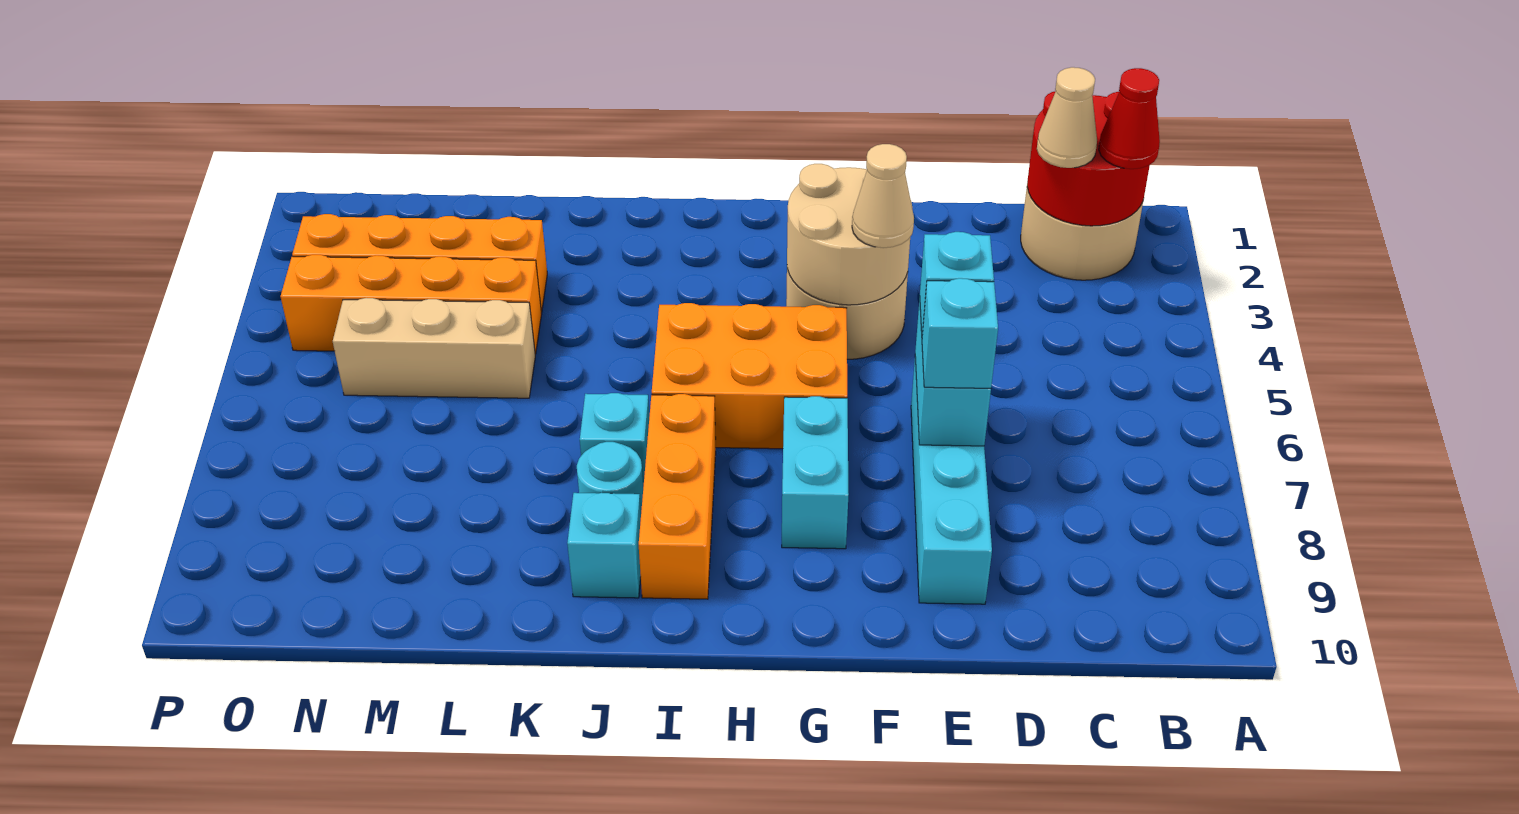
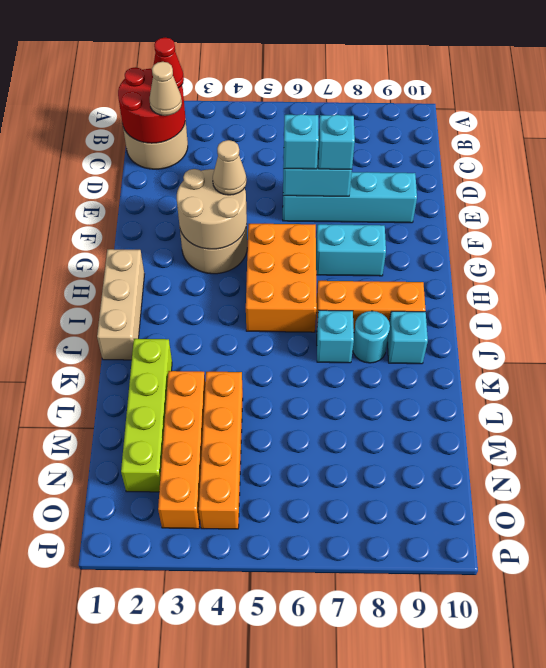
none -> lime 1x4 brick [121,339,172,492]
tan 1x3 brick [333,298,535,398] -> tan 1x3 brick moved to [97,249,144,360]

